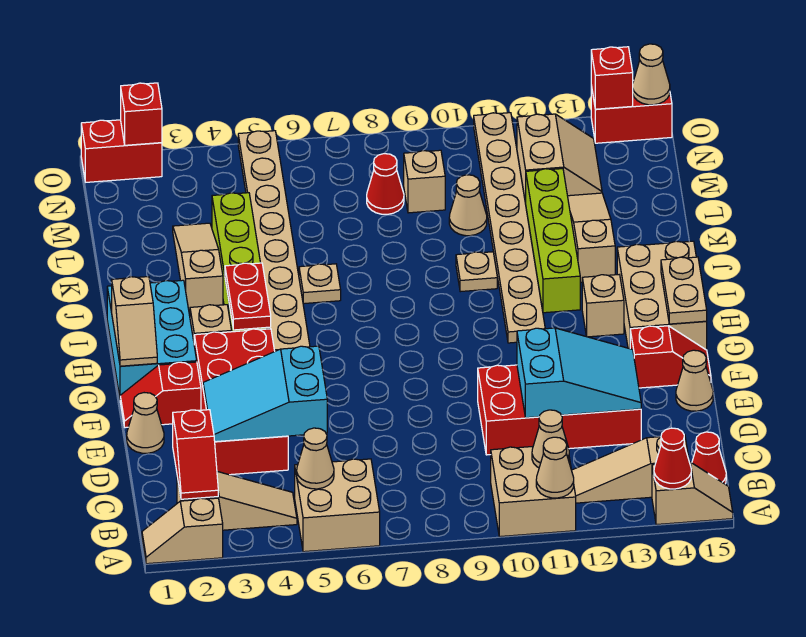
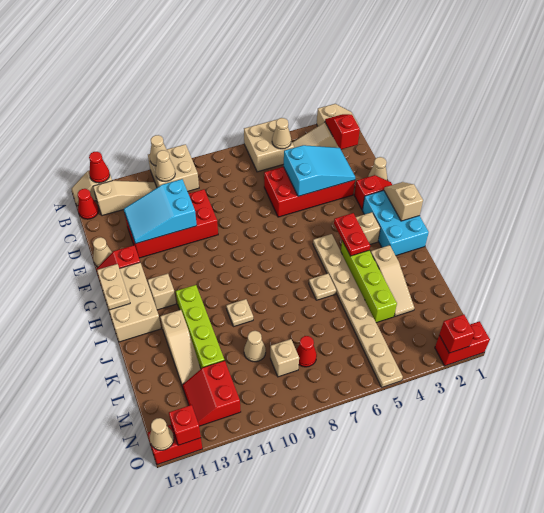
red 2x4 brick [194,329,288,475] -> red 2x4 brick turned to [264,167,355,217]
tan 1x8 plate [474,113,545,343] -> none
tan 2x2 slope [517,114,602,203] -> red 2x2 slope [182,360,241,426]

